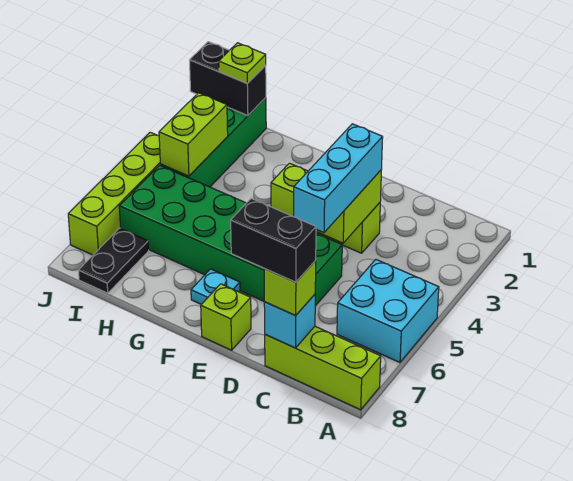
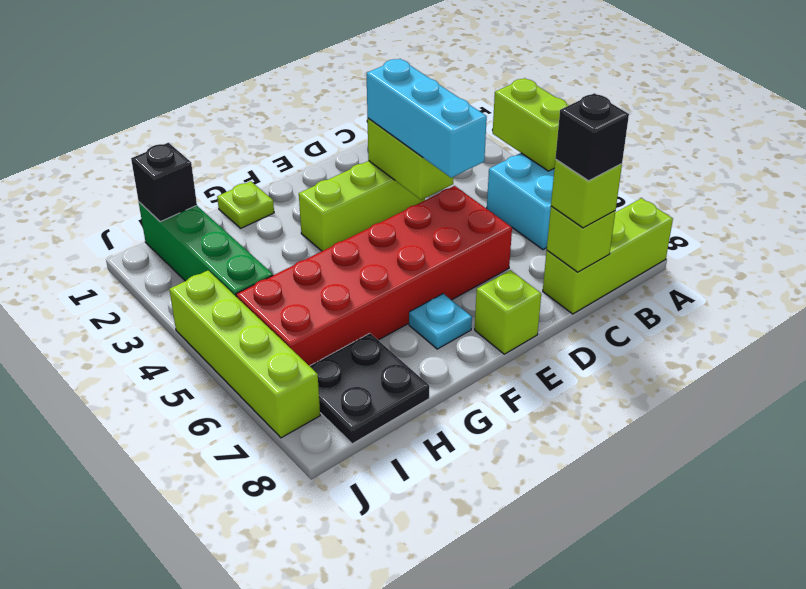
cyan 1x1 brick [264,294,315,348] -> lime 1x1 brick [547,206,615,272]
black 1x2 brick [231,198,316,282] -> black 1x1 brick [555,93,629,181]
green 2x6 brick [119,165,342,306] -> red 2x6 brick [236,186,512,366]
black 1x2 brick [190,42,266,116] -> black 1x1 brick [131,143,197,222]
lime 1x1 plate [219,43,266,83] -> lime 1x1 plate moved to [217,181,274,228]
lime 1x2 brick [159,93,228,176] -> lime 1x2 brick moved to [493,78,569,171]
black 1x2 plate [78,228,149,293] -> black 2x2 plate [310,333,429,444]

